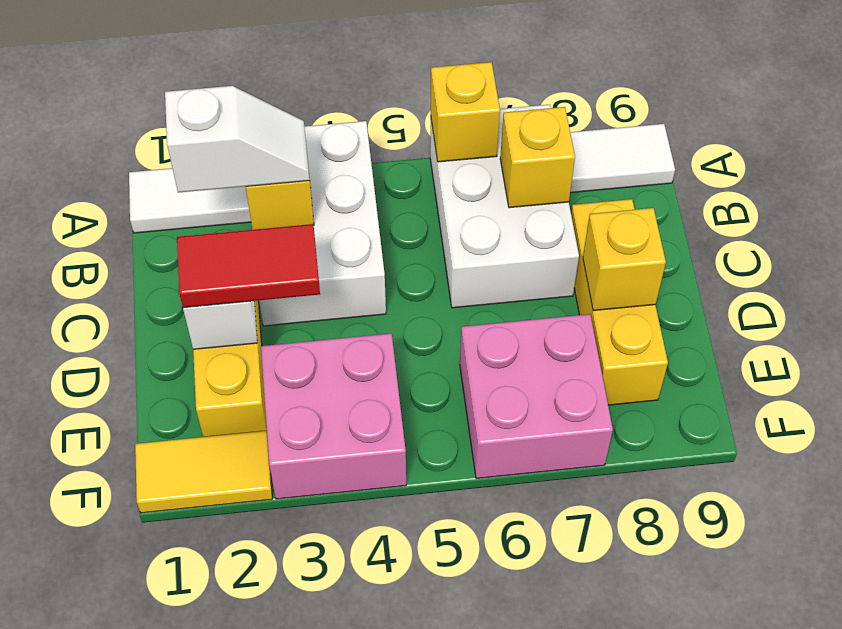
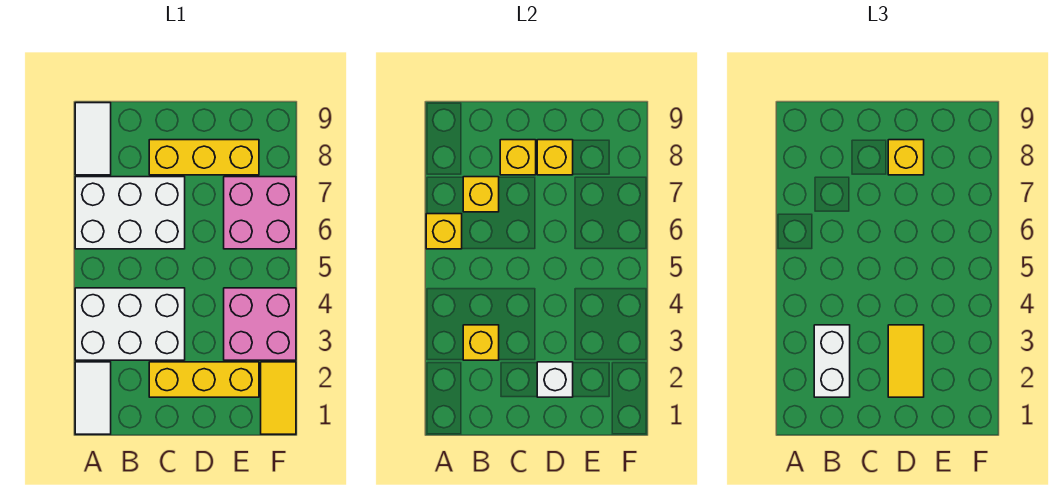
white 1x2 slope [165,86,309,193] -> white 1x2 brick [814,325,850,397]
none -> yellow 1x1 brick [500,140,536,175]
red 1x2 tile [177,224,320,308] -> yellow 1x2 tile [888,325,924,397]
none -> yellow 1x1 brick [888,140,924,175]

